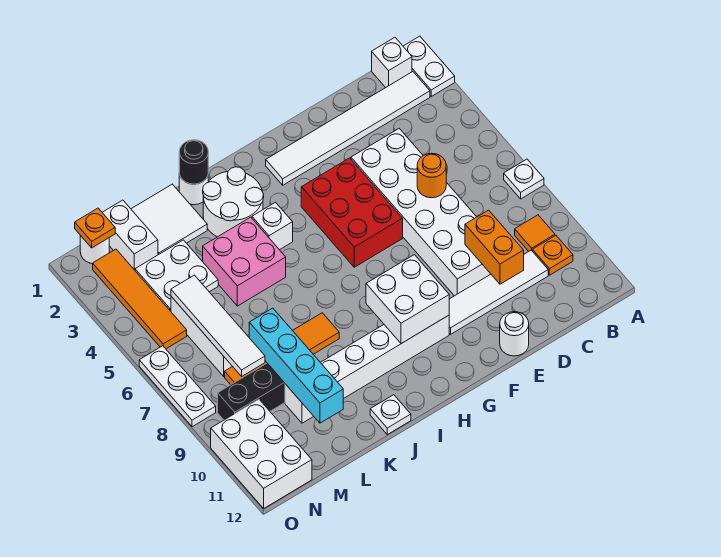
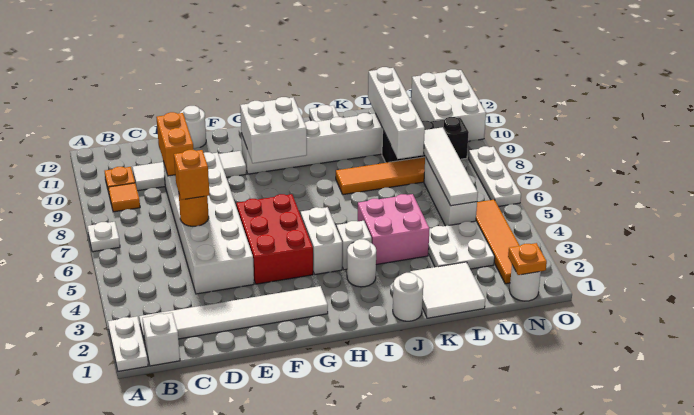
none -> orange 1x1 brick [174,150,210,200]
white 2x2 round brick [203,167,264,237] -> white 1x1 round brick [347,239,376,287]
black 1x1 round brick [179,140,208,184] -> none
cyan 1x4 brick [249,308,343,423] -> white 1x4 brick [368,67,425,159]
white 1x2 brick [102,200,158,270] -> white 1x2 brick moved to [301,207,342,275]

